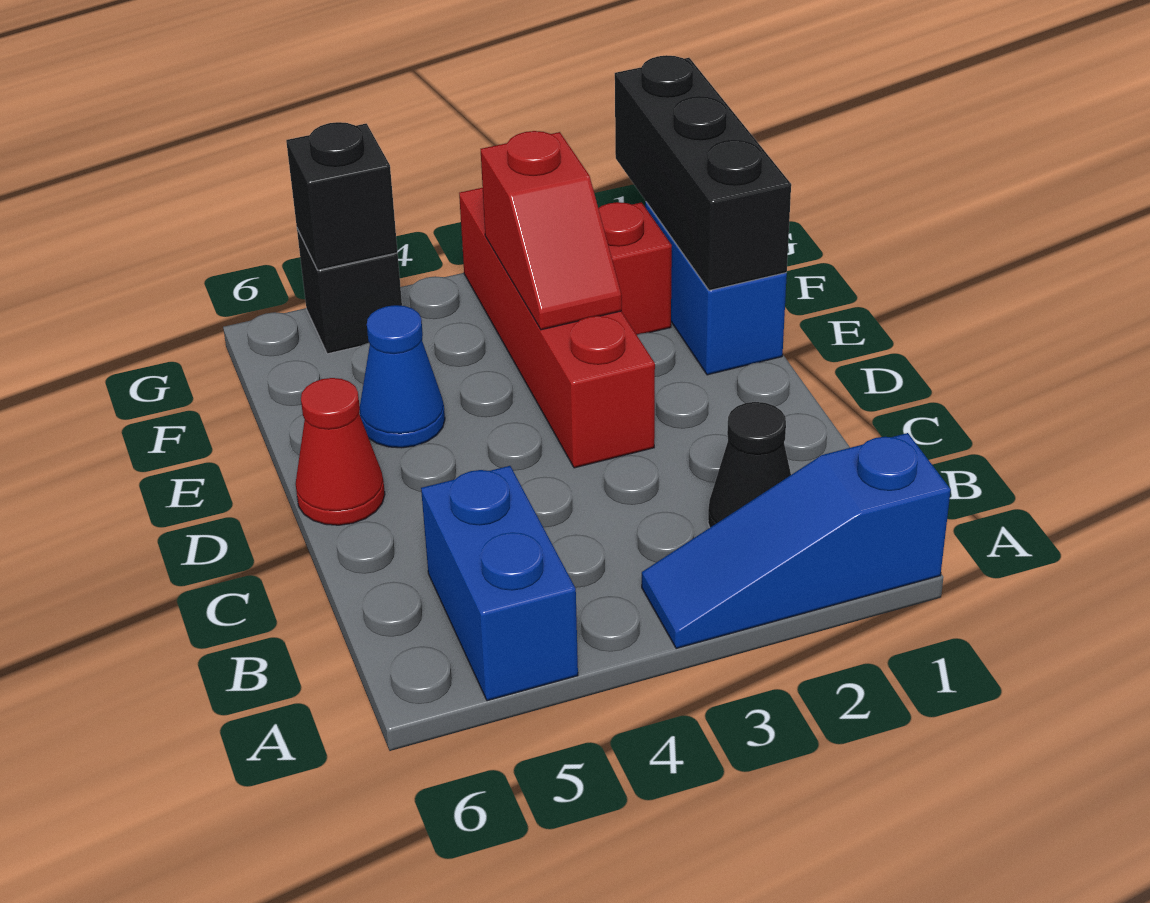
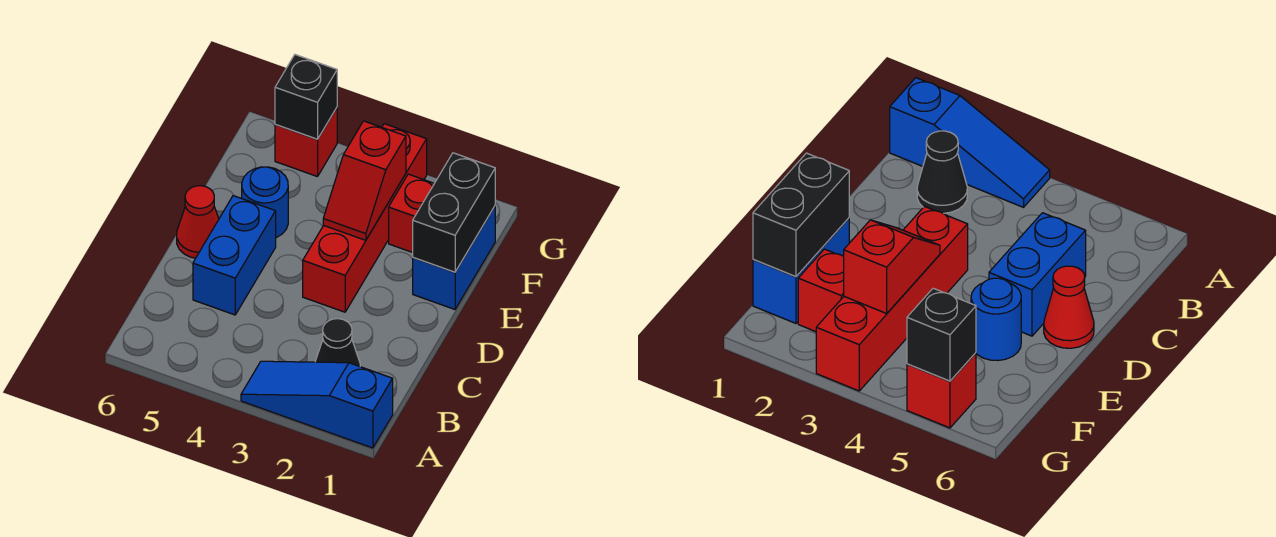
blue 1x2 brick [421,466,578,701] -> blue 1x2 brick moved to [193,196,276,315]
black 1x3 brick [615,55,791,291] -> black 1x2 brick [413,153,495,272]
blue 1x1 cone [360,305,445,448] -> blue 1x1 round brick [242,167,288,238]
black 1x1 brick [297,229,402,354] -> red 1x1 brick [275,108,337,177]

